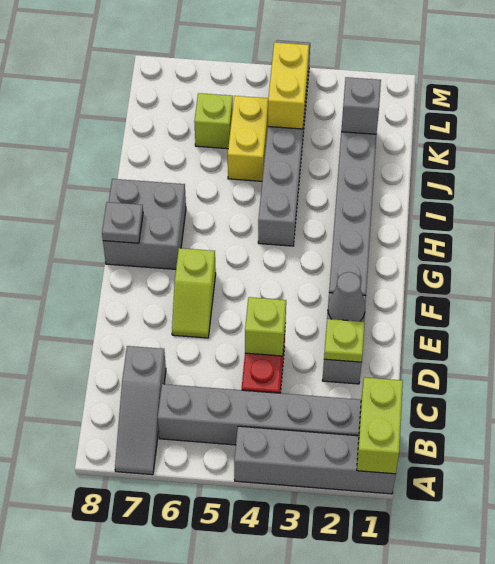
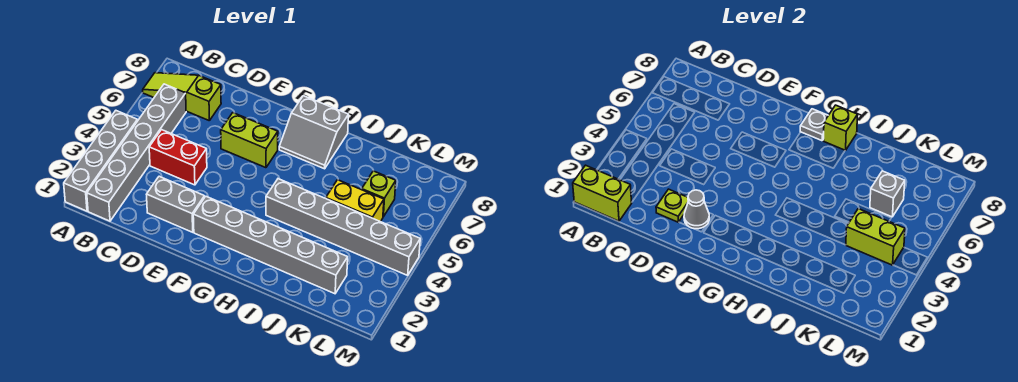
grey 1x3 slope [115,346,166,475] -> lime 1x3 slope [143,73,221,120]
lime 1x1 brick [245,297,286,356] -> lime 1x1 brick moved to [823,105,858,150]
lime 1x2 slope [172,248,216,338] -> lime 1x2 brick [221,113,278,168]
grey 2x2 brick [103,179,186,269] -> grey 2x2 slope [279,96,349,169]
grey 1x1 brick [341,77,381,134] -> grey 1x1 brick moved to [870,171,905,217]
yellow 1x2 brick [268,42,309,129] -> lime 1x2 brick [846,209,905,265]

